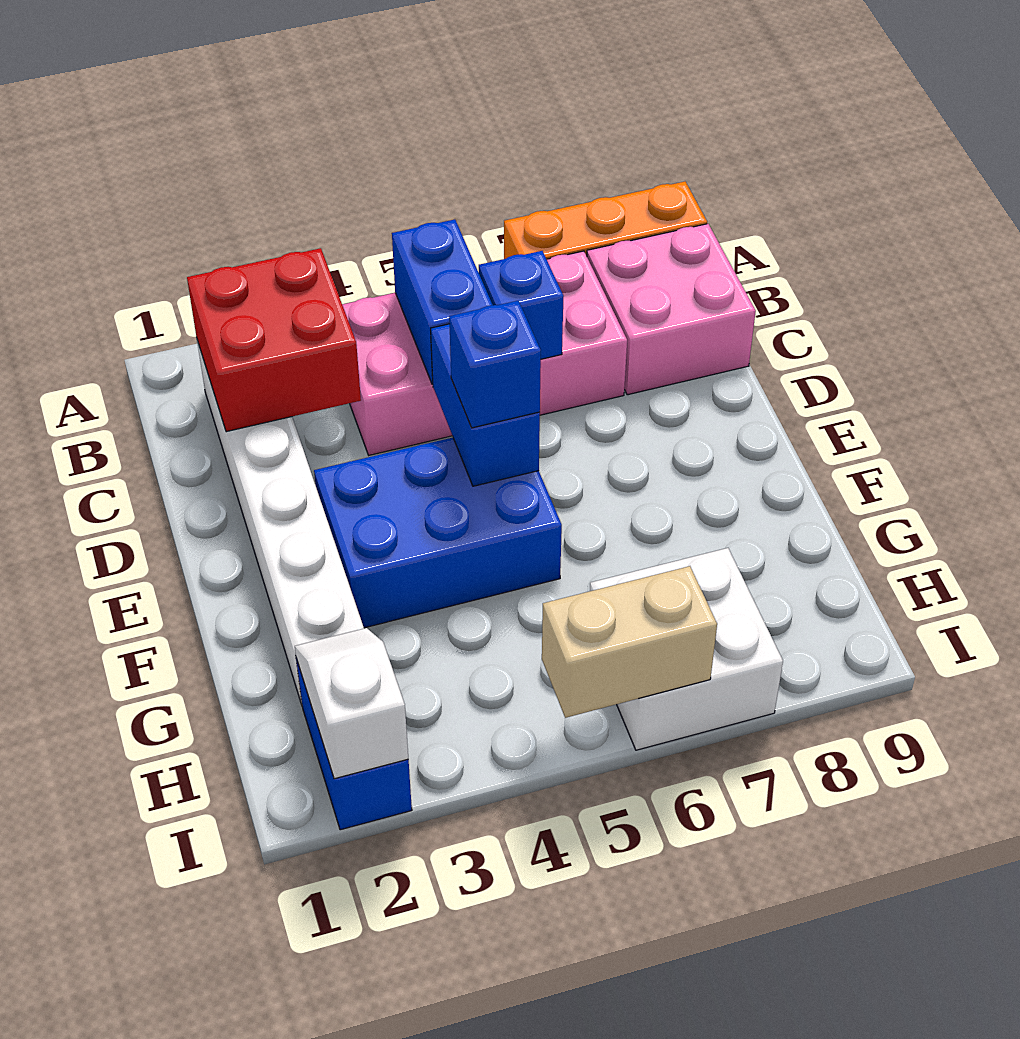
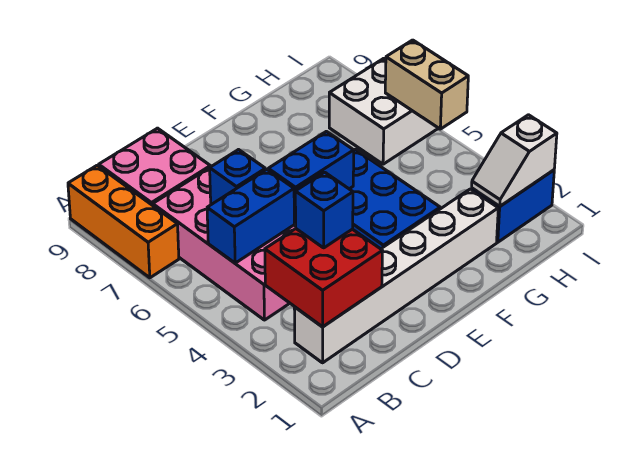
blue 1x1 brick [449,301,541,428] -> blue 1x1 brick moved to [295,172,353,248]

